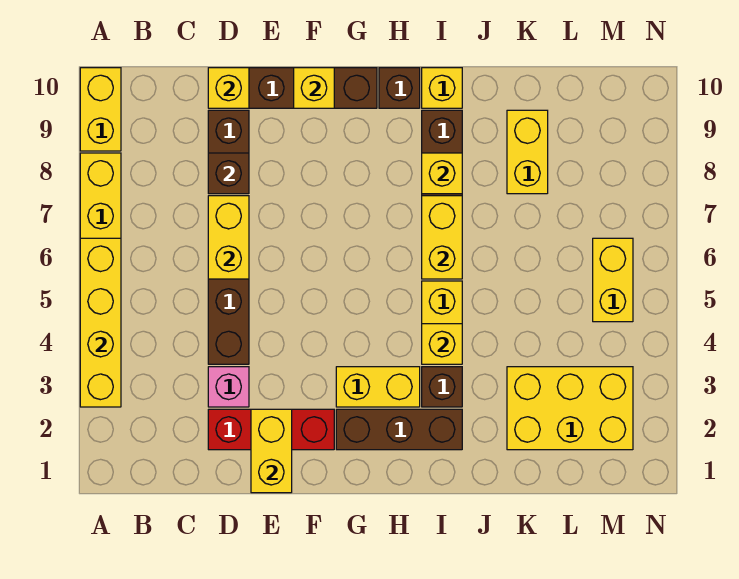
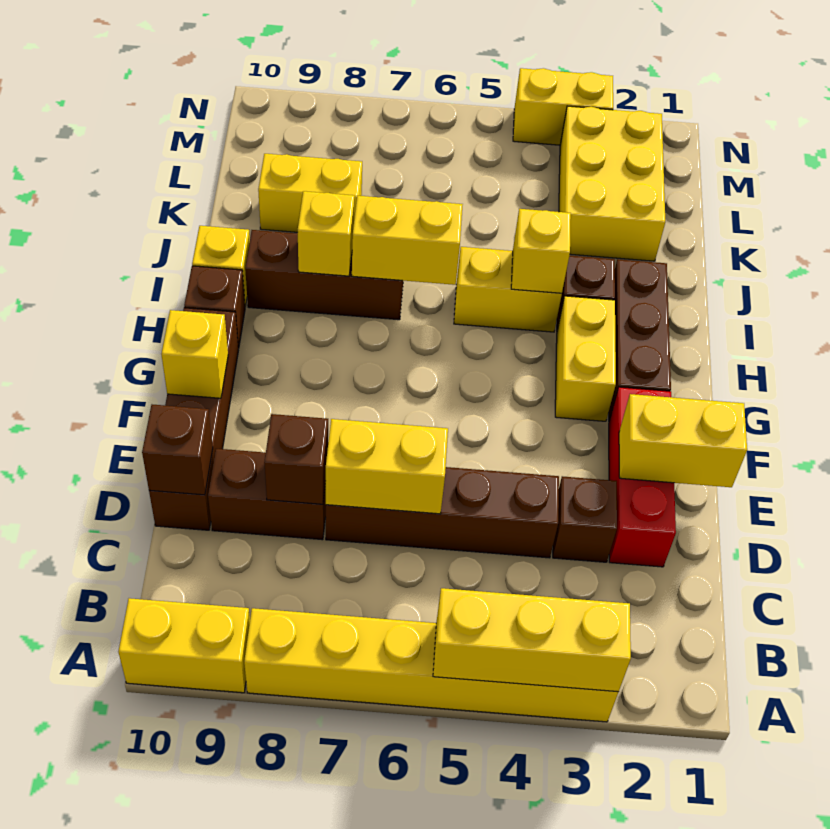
yellow 1x4 brick [80,238,121,407] -> yellow 1x3 brick [433,588,631,692]
pink 1x1 brick [208,367,249,407] -> brown 1x1 brick [553,476,617,562]
yellow 1x1 brick [208,68,249,108] -> brown 1x1 brick [142,405,213,495]
yellow 1x2 brick [593,238,633,322] -> yellow 1x2 brick moved to [513,68,613,145]

